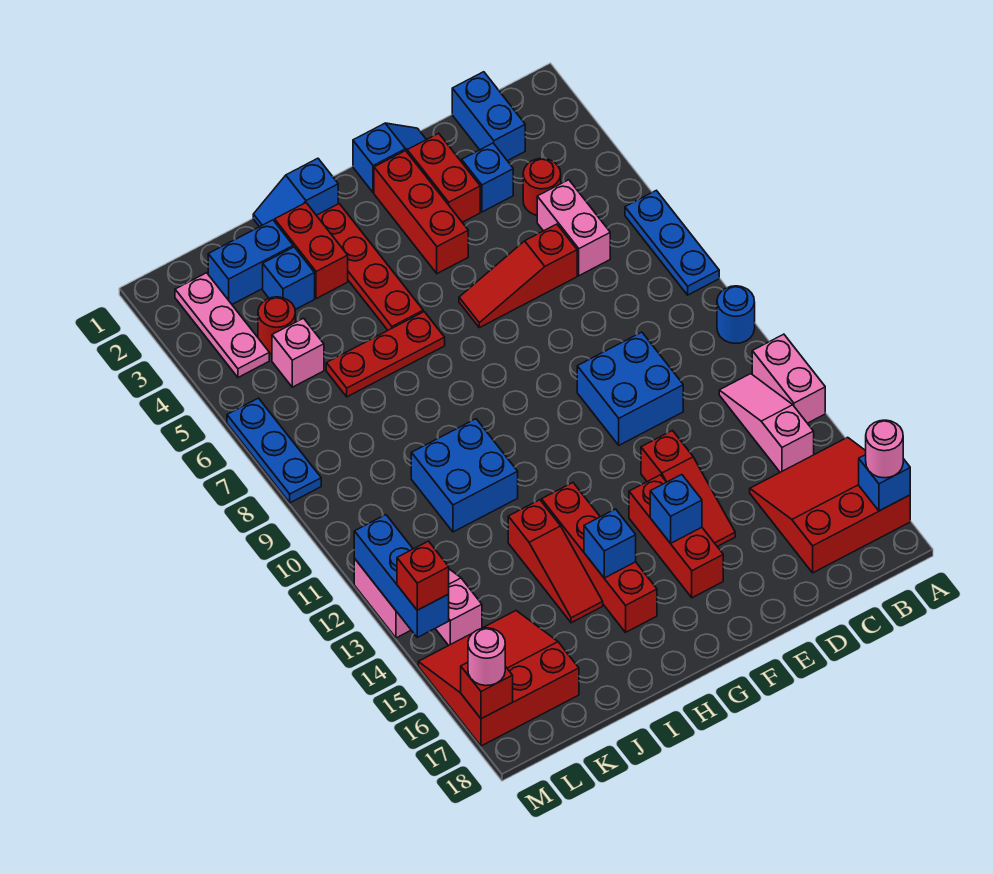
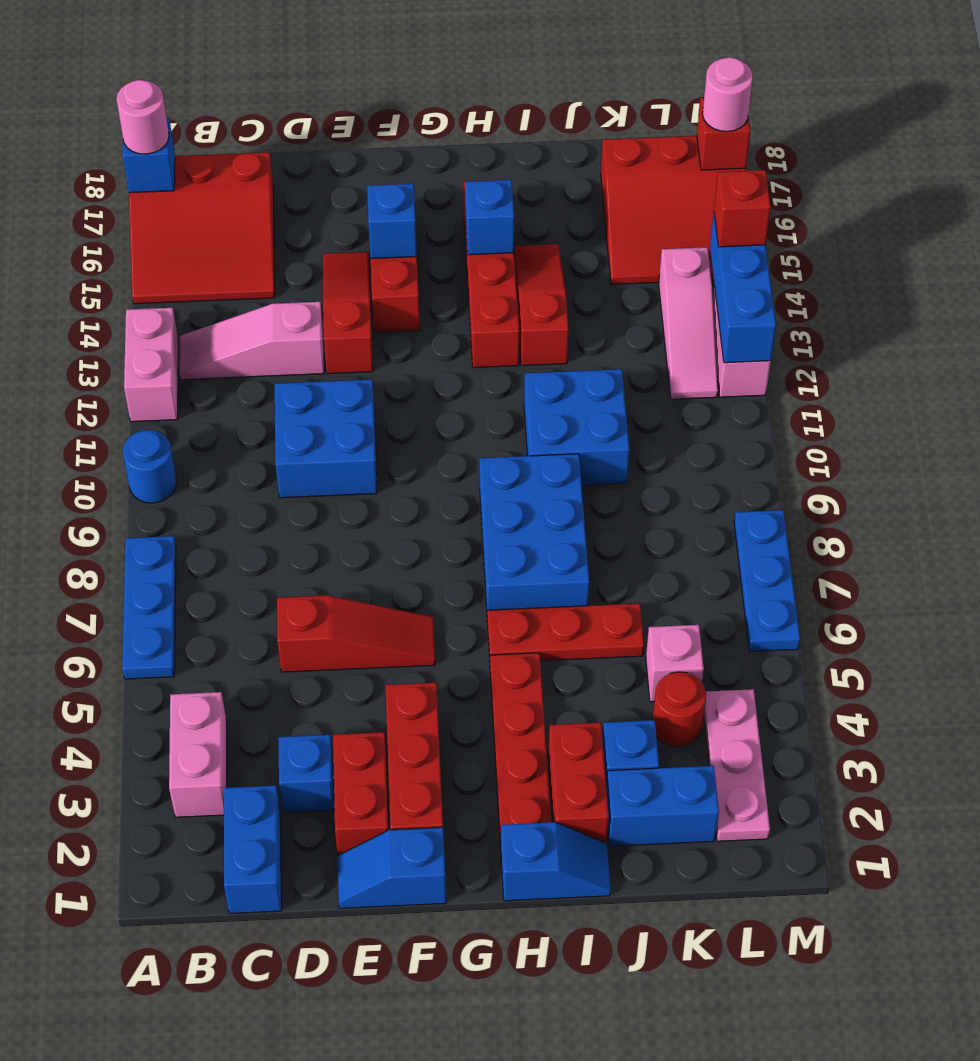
pink 1x3 slope [719,374,814,472] -> pink 1x3 slope turned to [179,302,324,380]
red 1x1 round brick [523,159,561,215] -> none
pink 1x2 brick [537,180,610,276] -> pink 1x2 brick moved to [169,692,227,817]
none -> blue 2x3 brick [480,454,589,610]

